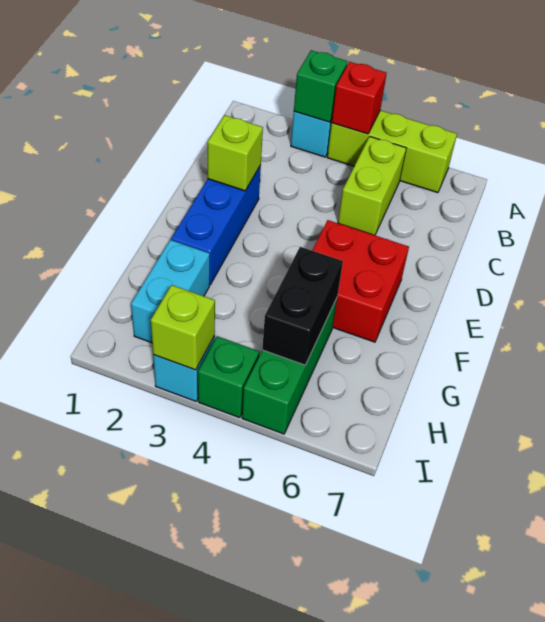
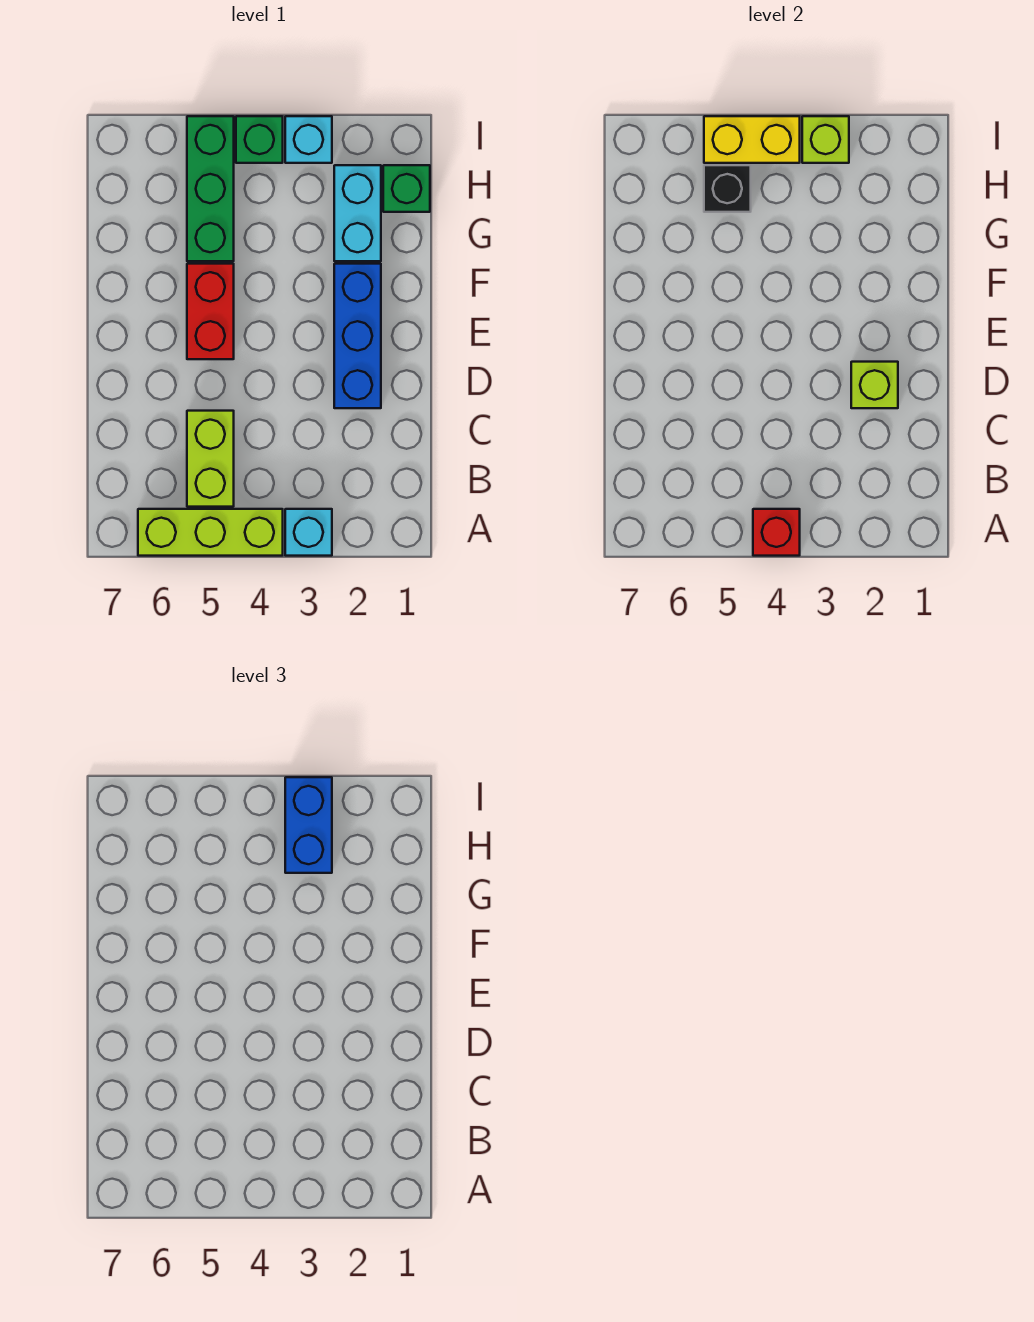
green 1x1 brick [294,50,348,122] -> green 1x1 brick moved to [383,165,430,212]
red 2x2 brick [312,220,409,342] -> red 1x2 brick [187,264,234,359]
black 1x2 brick [262,247,343,365] -> black 1x1 brick [704,165,751,212]
none -> blue 1x2 brick [285,777,332,873]
none -> yellow 1x2 brick [704,116,800,163]

